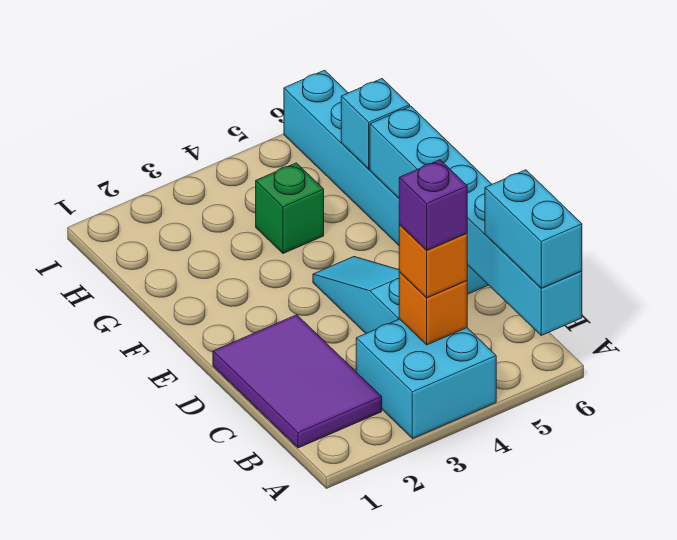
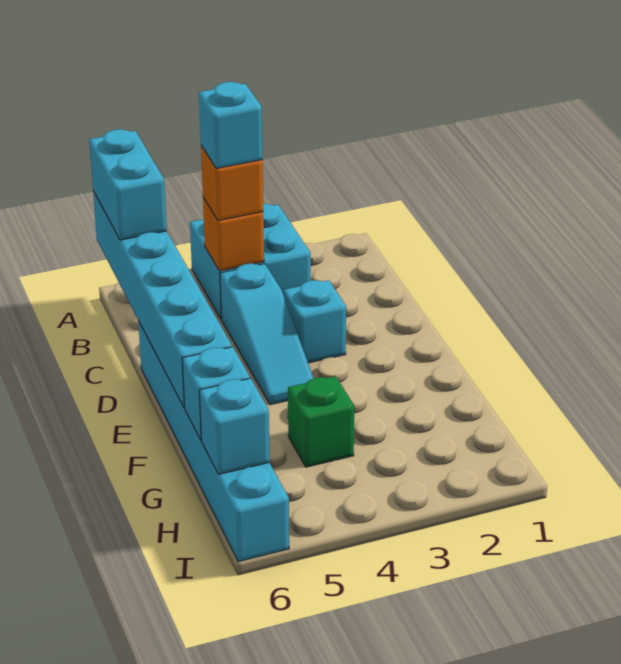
purple 2x3 tile [213,315,382,448] -> none
purple 1x1 brick [399,160,467,250] -> cyan 1x1 brick [199,82,263,168]
none -> cyan 1x1 brick [284,280,346,363]
none -> cyan 1x1 brick [200,378,270,474]

